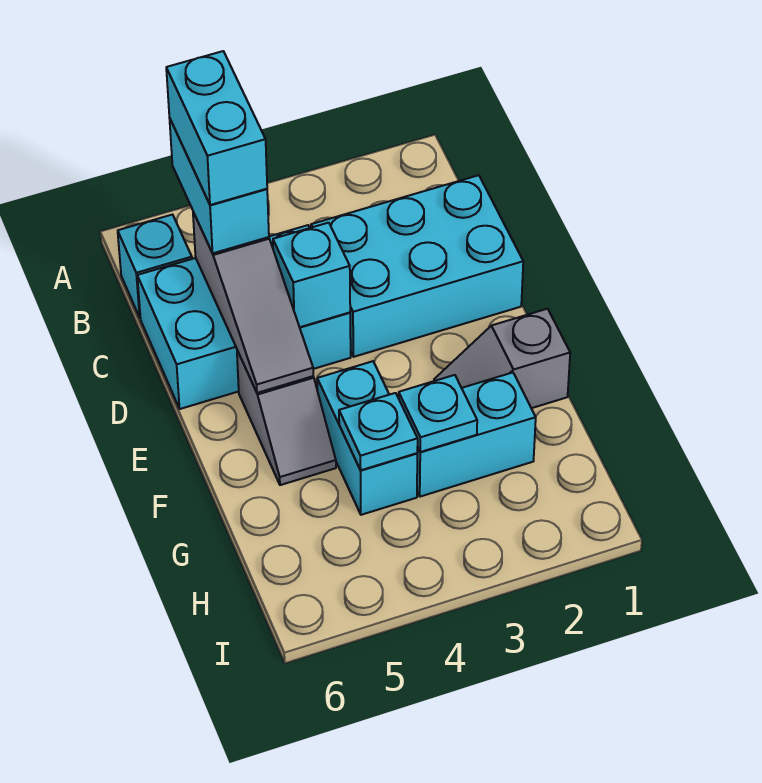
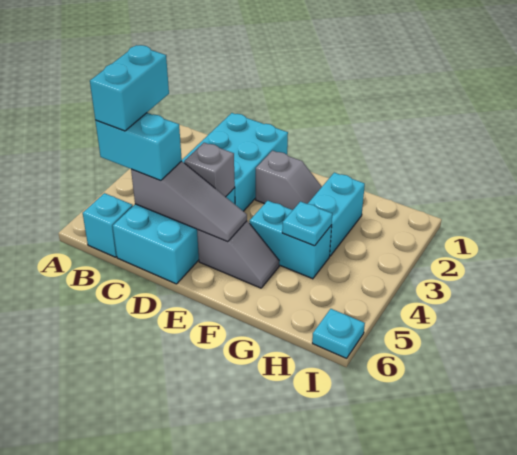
cyan 1x2 brick [166,51,267,205] -> cyan 1x2 brick turned to [90,45,169,131]
cyan 1x1 brick [273,223,350,327] -> grey 1x1 brick [184,143,235,197]
grey 1x2 slope [434,309,570,408] -> grey 1x2 slope turned to [256,151,322,210]
cyan 1x1 plate [399,375,477,452] -> cyan 1x1 plate moved to [312,309,365,358]

